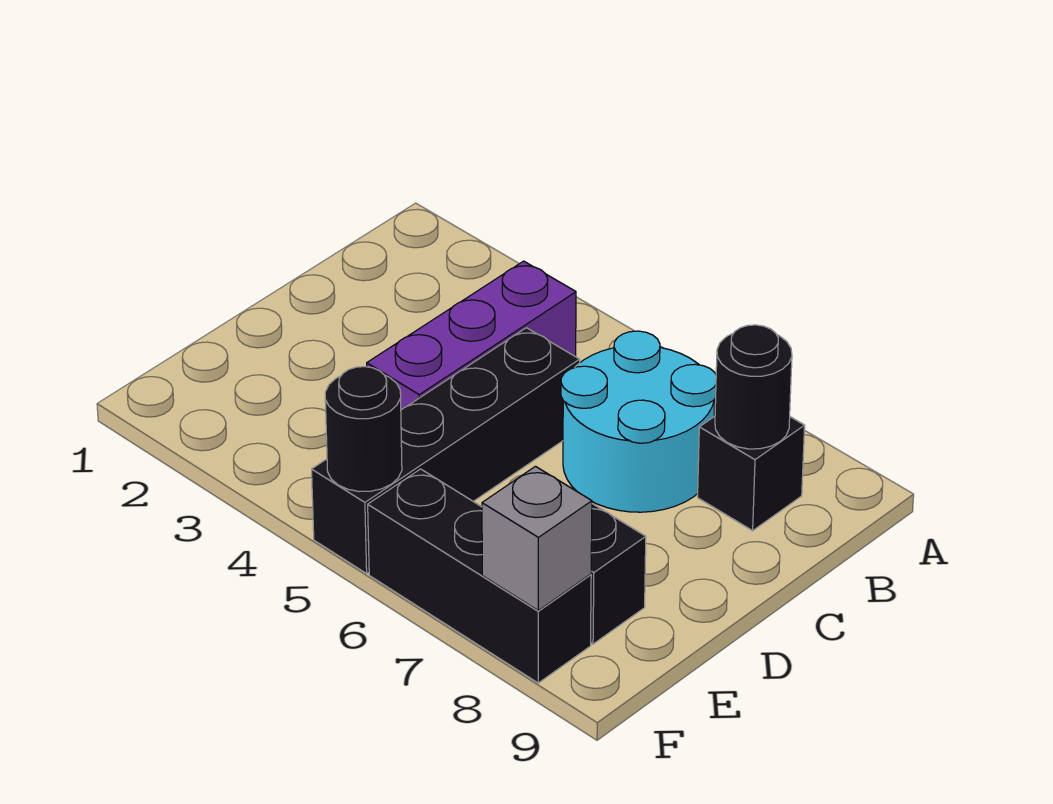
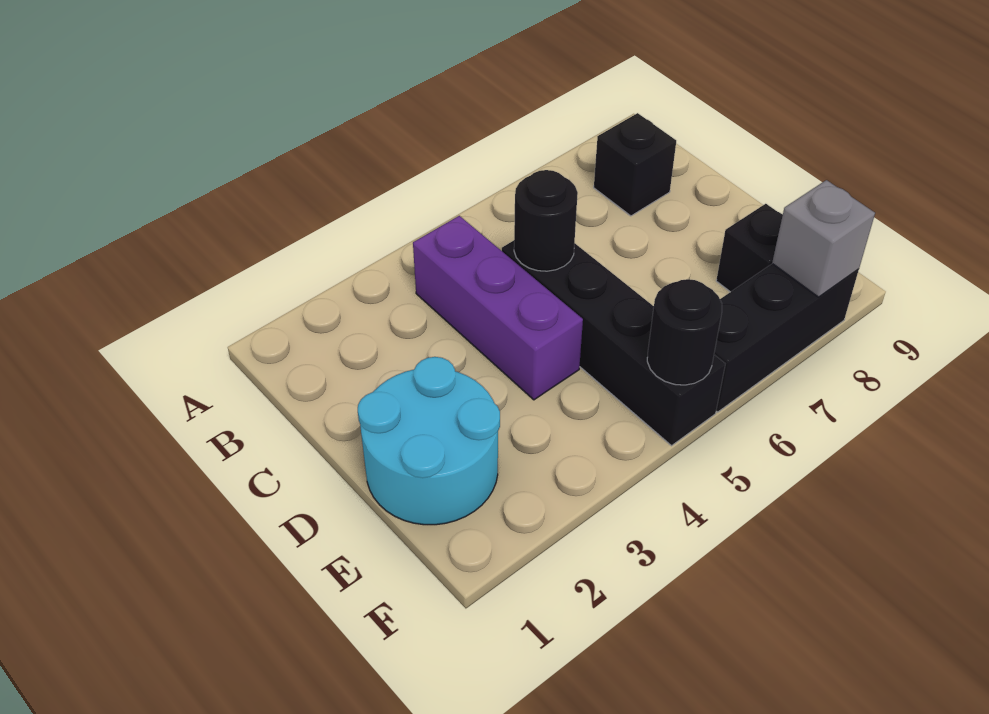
cyan 2x2 round brick [561,331,716,512] -> cyan 2x2 round brick moved to [358,357,500,525]
black 1x1 round brick [715,325,792,449] -> black 1x1 round brick moved to [514,170,578,271]

